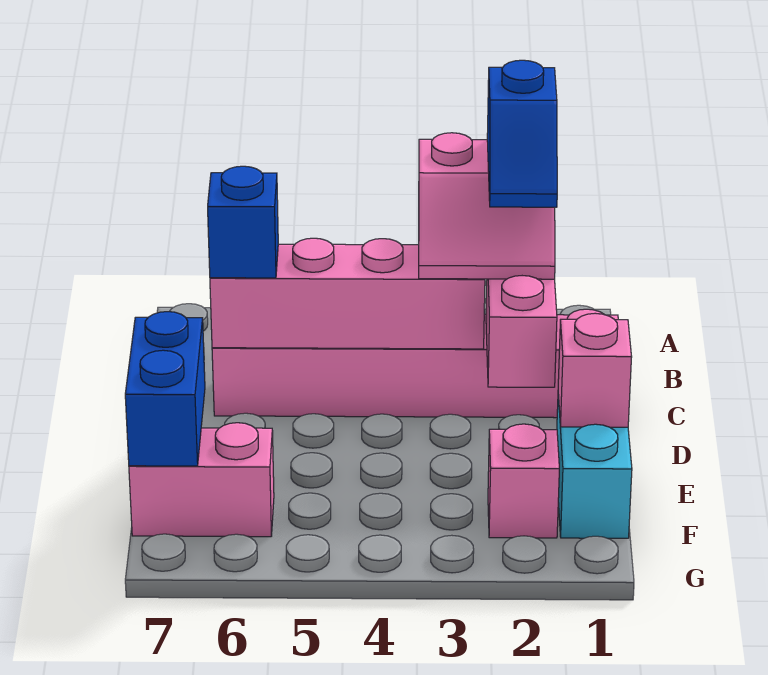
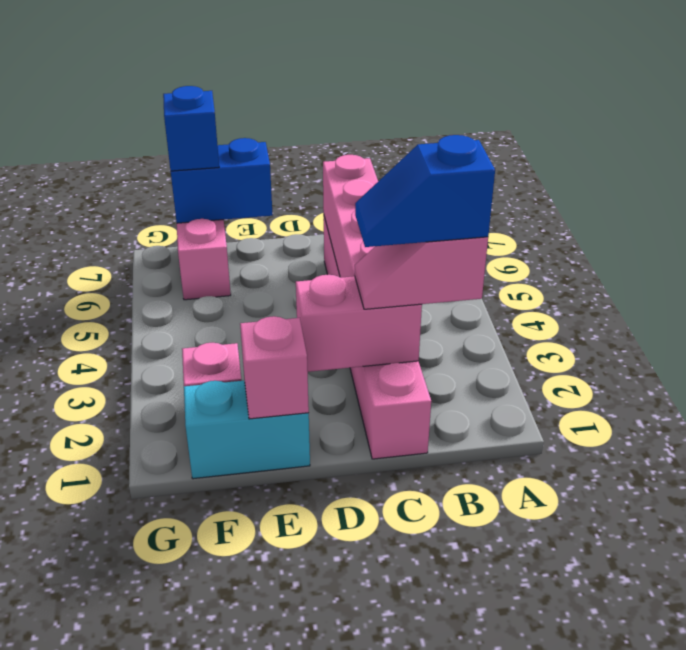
pink 2x2 slope [419,133,555,279] -> pink 1x2 slope [355,237,488,309]
blue 1x1 brick [208,166,278,278] -> blue 1x1 brick moved to [163,86,219,171]

